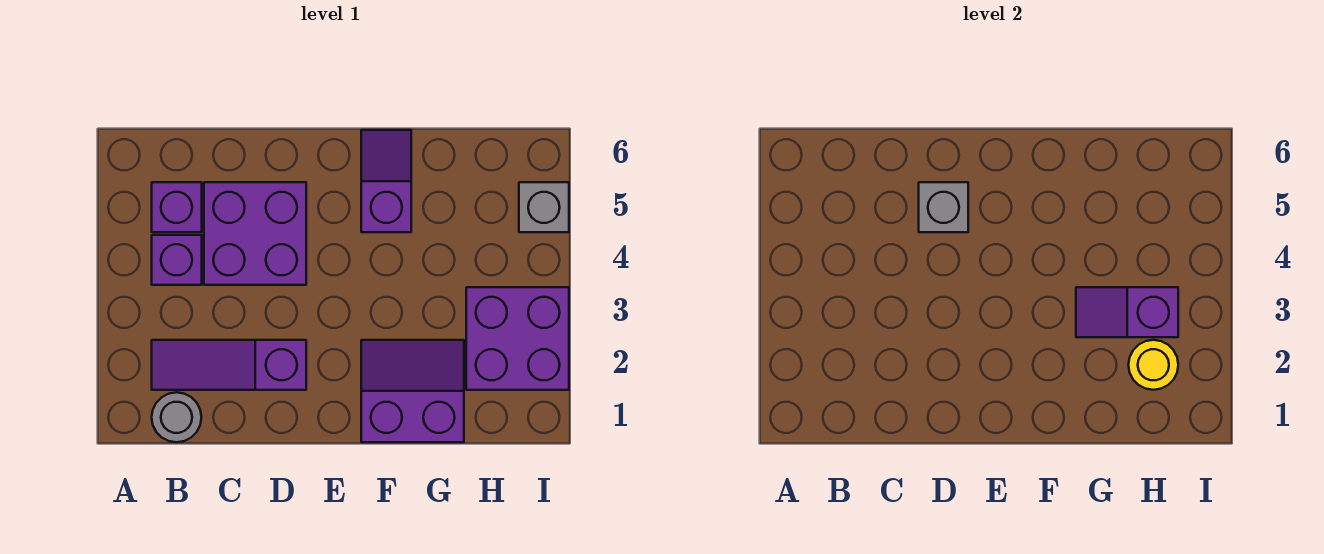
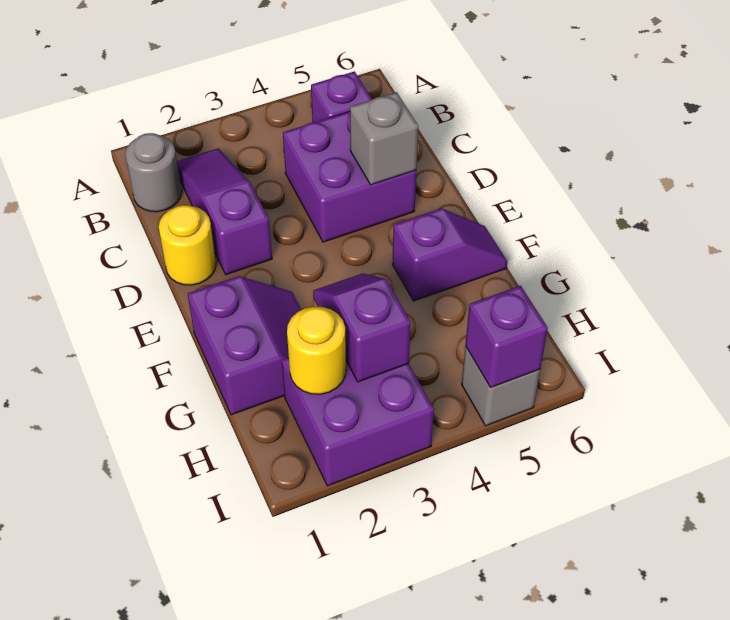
purple 1x1 brick [152,235,202,285] -> purple 1x1 brick moved to [465,286,548,388]
none -> yellow 1x1 round brick [159,205,216,285]

